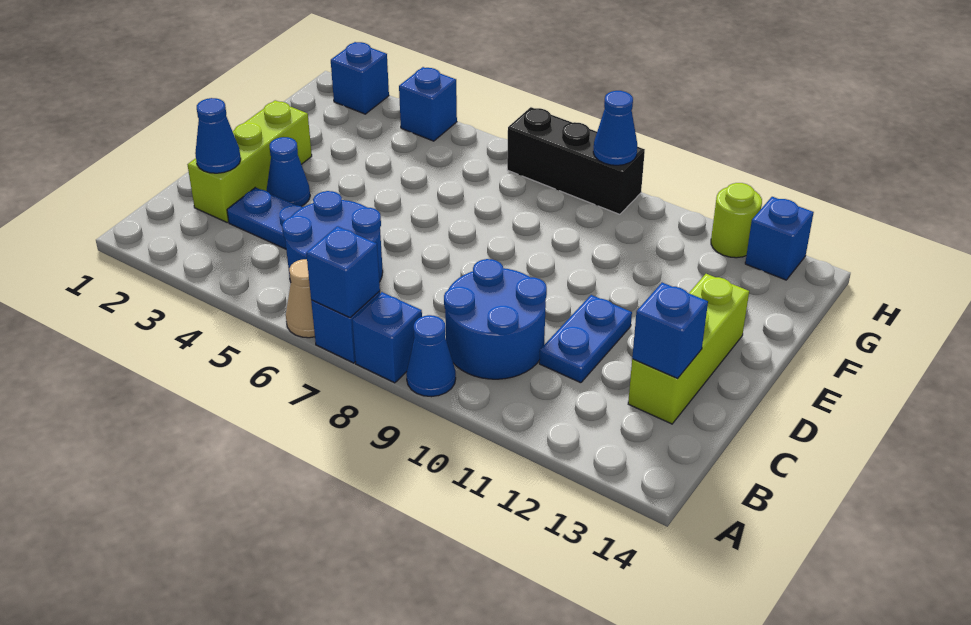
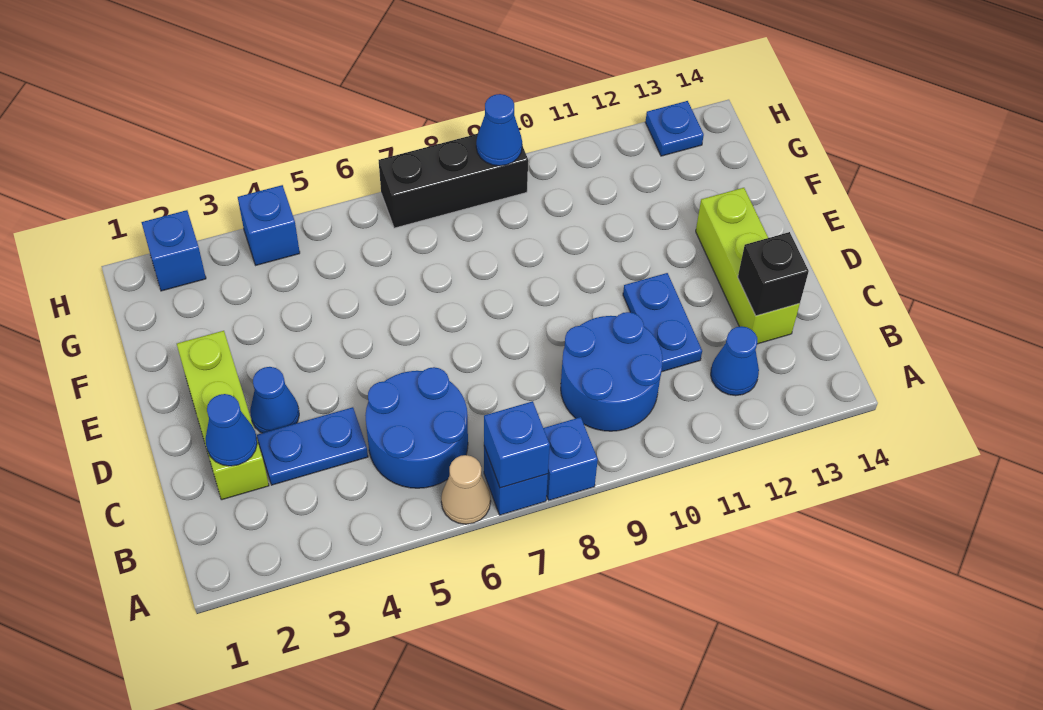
blue 1x1 cone [406,315,456,397] -> blue 1x1 cone moved to [711,326,759,396]
blue 1x1 brick [632,283,708,378] -> black 1x1 brick [738,232,809,316]
lime 1x1 round brick [711,183,762,258] -> none
blue 1x1 brick [745,197,814,280] -> blue 1x1 plate [645,101,704,156]

